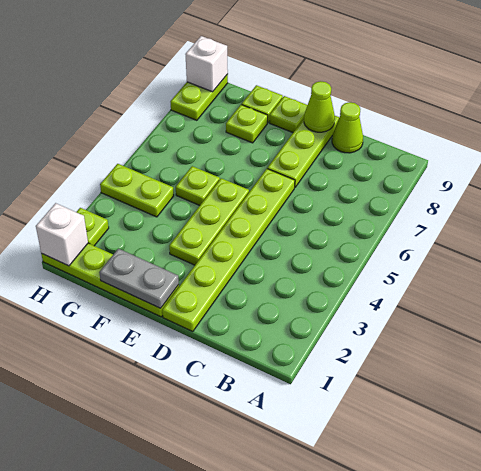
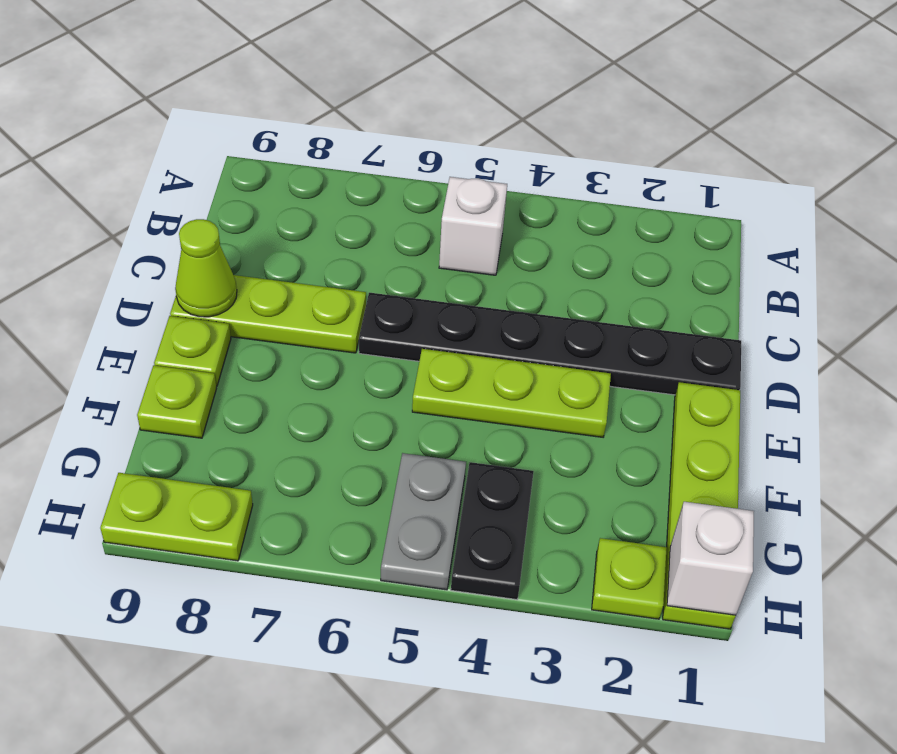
lime 1x1 cone [332,102,363,153] -> none
lime 1x6 plate [162,169,295,332] -> black 1x6 plate [359,293,741,395]
grey 1x2 plate [99,249,179,308] -> grey 1x2 plate moved to [381,453,466,590]
lime 1x1 plate [176,166,220,205] -> none
lime 1x1 plate [226,105,268,143] -> none
lime 1x2 plate [100,164,174,217] -> black 1x2 plate [451,462,534,600]
white 1x1 brick [185,36,228,92] -> white 1x1 brick moved to [439,177,507,275]

